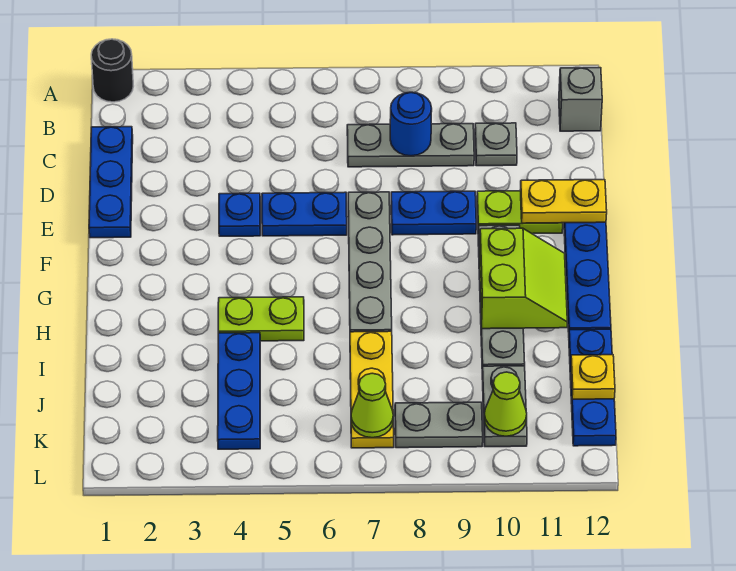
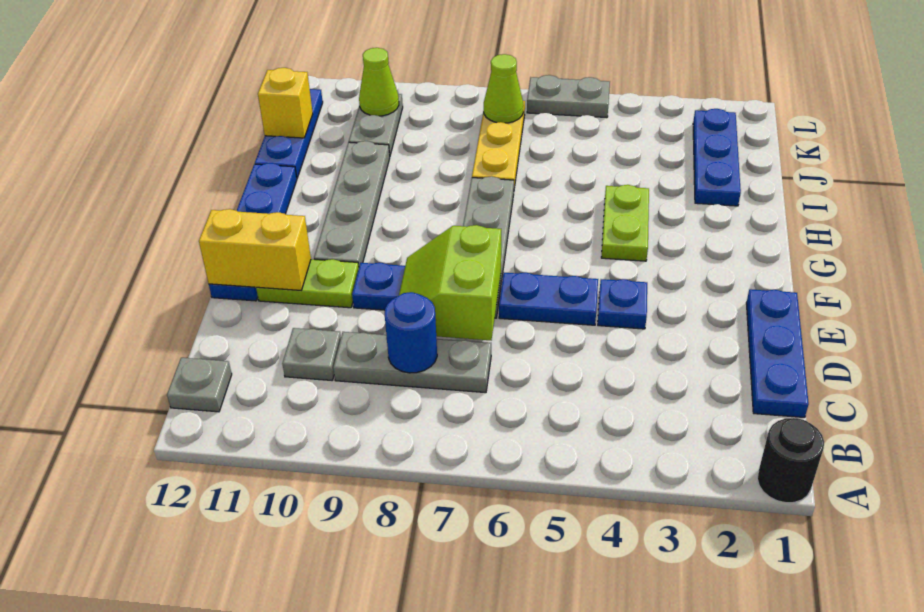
grey 1x1 brick [559,68,602,131] -> grey 1x1 plate [167,358,232,412]
yellow 1x2 plate [520,180,607,223] -> yellow 1x2 brick [199,209,311,290]
lime 2x2 slope [480,228,567,329] -> lime 2x2 slope moved to [399,225,501,340]
lime 1x2 plate [218,297,304,341] -> lime 1x2 plate turned to [601,185,649,261]
blue 1x3 plate [218,333,260,449] -> blue 1x3 plate moved to [693,109,741,206]
yellow 1x1 plate [571,355,615,399] -> yellow 1x1 brick [258,68,313,138]
grey 1x2 plate [395,402,483,448] -> grey 1x2 plate moved to [527,75,610,118]

